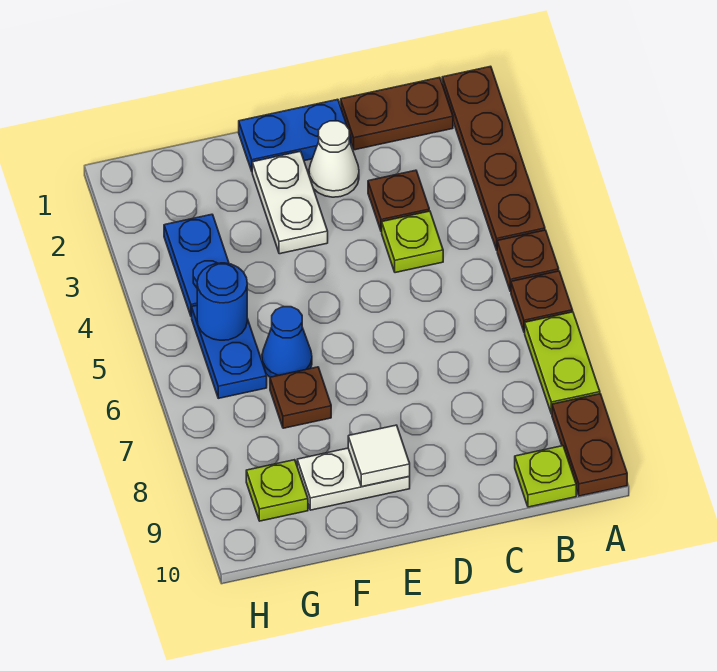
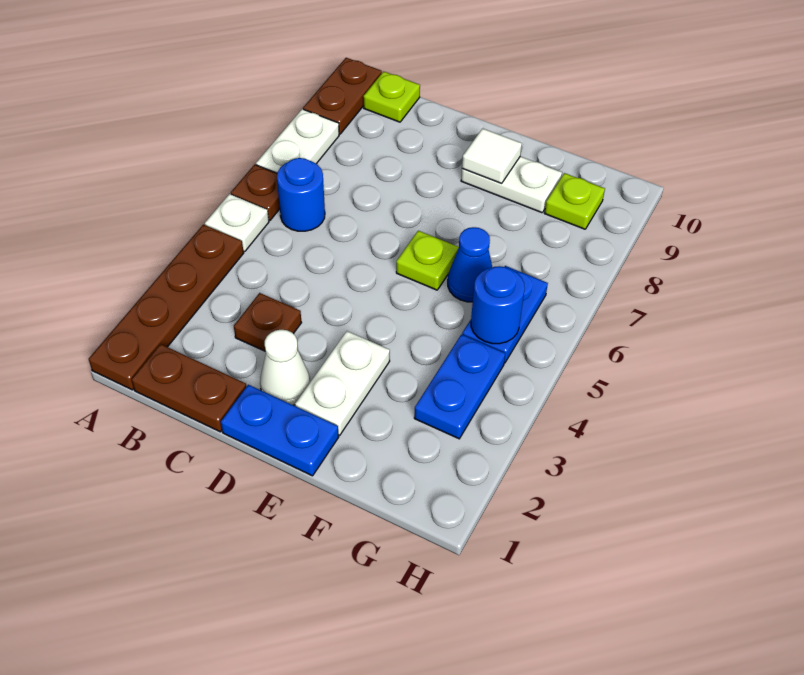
brown 1x1 plate [497,230,559,292] -> white 1x1 plate [205,194,269,252]
lime 1x2 plate [525,312,600,414] -> white 1x2 plate [256,109,339,173]
none -> blue 1x1 round brick [277,158,325,231]
lime 1x1 plate [382,211,443,273] -> lime 1x1 plate moved to [396,231,459,290]
brown 1x1 plate [270,367,331,428] -> none

